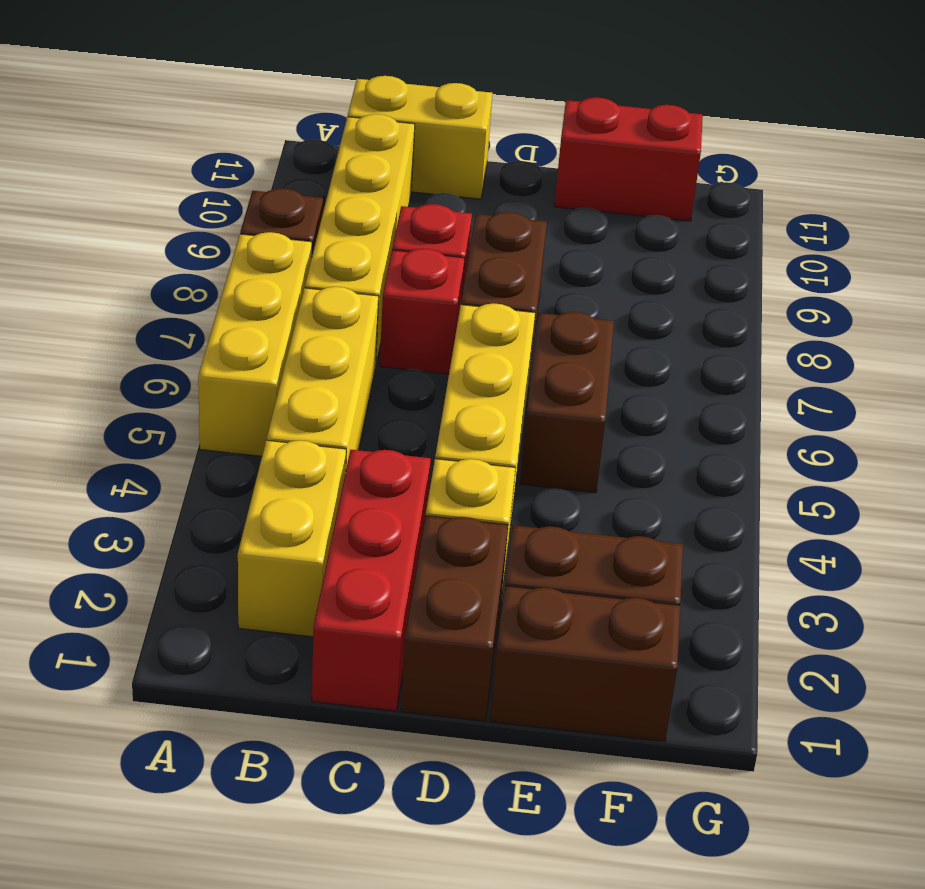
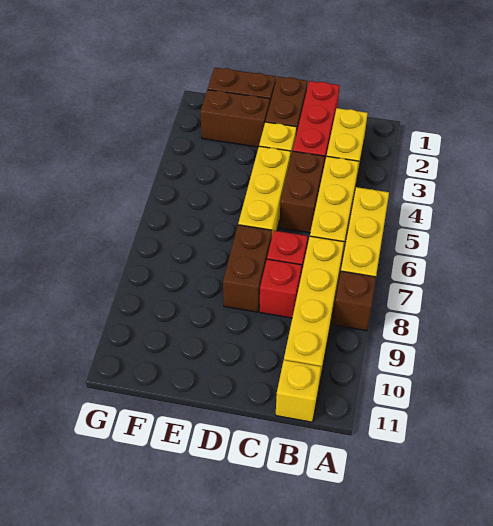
yellow 1x2 brick [348,76,492,199] -> yellow 1x1 brick [276,360,321,422]
brown 1x2 brick [520,312,614,493] -> brown 1x2 brick moved to [279,151,325,233]
red 1x2 brick [554,97,703,221] -> none

